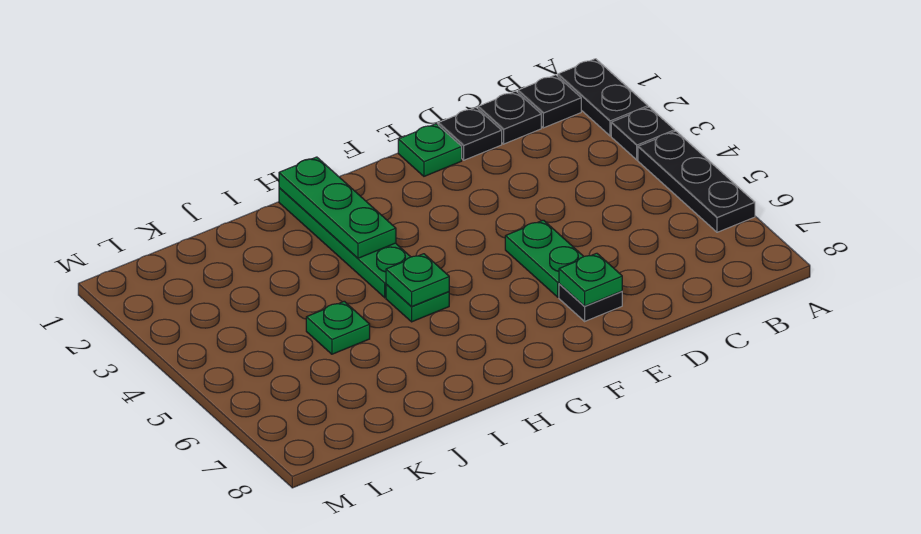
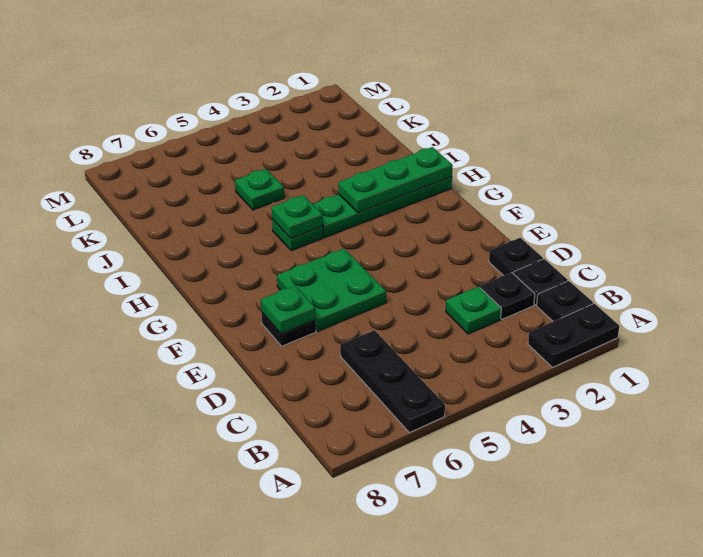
black 1x1 plate [611,107,675,160] -> black 1x1 plate moved to [480,273,535,319]
black 1x3 plate [638,131,755,232] -> black 1x3 plate turned to [340,330,445,433]
green 1x1 plate [398,124,462,176] -> green 1x1 plate moved to [446,286,501,334]
green 1x2 plate [505,220,584,297] -> green 2x2 plate [277,249,386,331]

